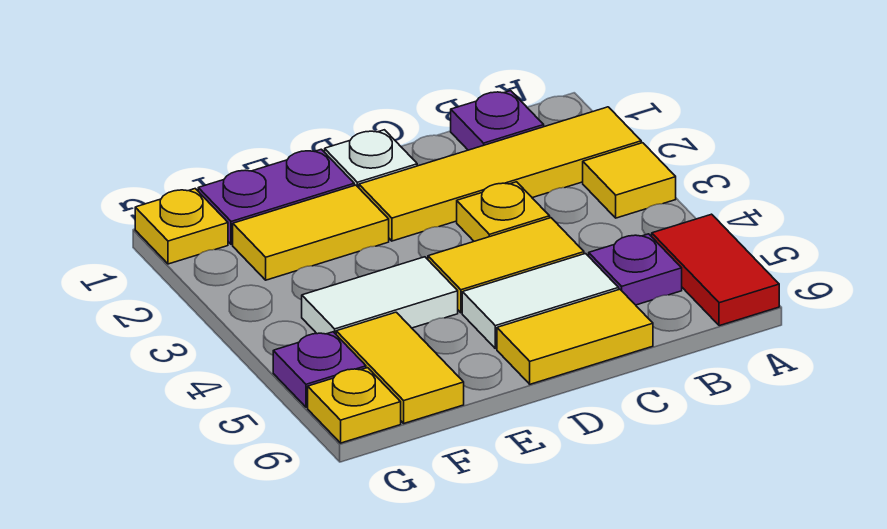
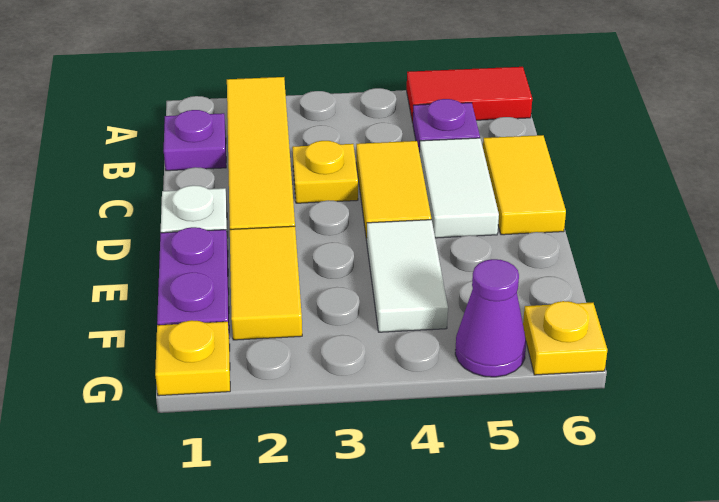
yellow 1x1 tile [583,143,676,218] -> none
yellow 1x2 tile [336,312,464,423] -> none
purple 1x1 plate [273,332,366,407] -> purple 1x1 cone [455,259,526,377]

